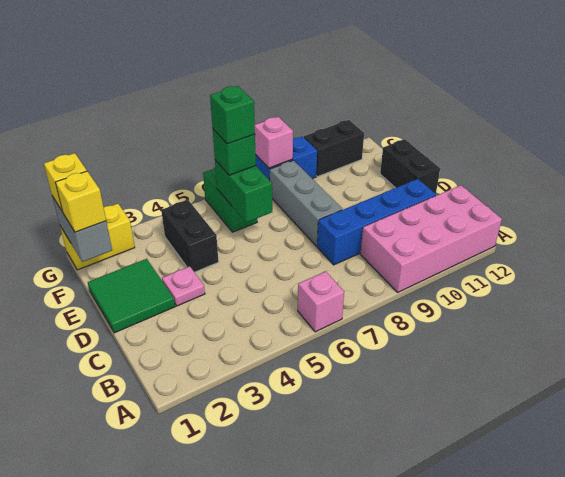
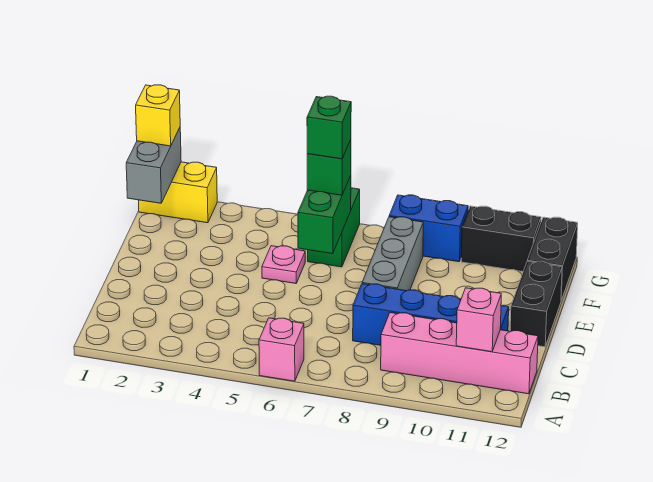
pink 2x4 brick [360,185,502,292] -> pink 1x4 brick [381,313,538,394]
green 2x2 tile [88,259,175,333] -> none
pink 1x1 plate [162,266,205,306] -> pink 1x1 plate moved to [262,246,305,283]
black 1x2 brick [161,200,219,272] -> black 1x2 brick moved to [527,217,578,300]
yellow 1x1 brick [56,171,106,232] -> none
pink 1x1 brick [255,117,293,168] -> pink 1x1 brick moved to [456,288,501,352]

